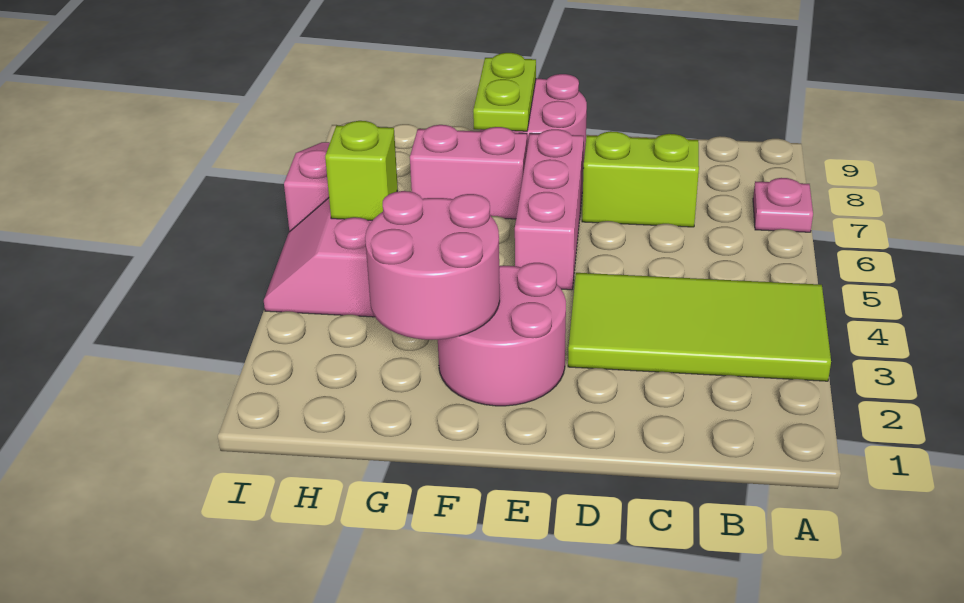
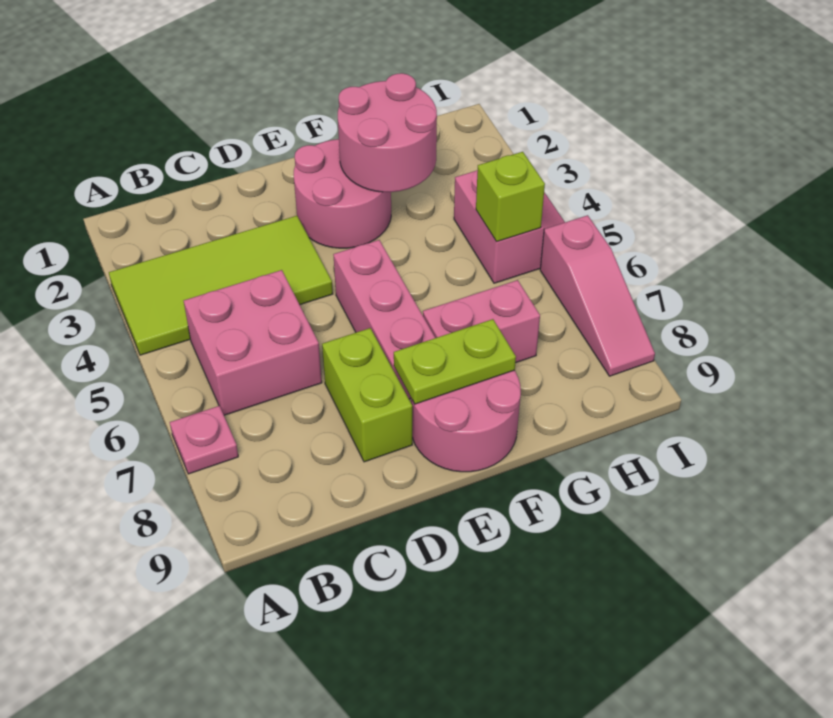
none -> pink 2x2 brick [184,270,322,415]
lime 1x2 brick [582,131,699,227] -> lime 1x2 brick turned to [322,328,412,462]
lime 1x2 plate [473,53,536,131] -> lime 1x2 plate turned to [394,319,516,404]

